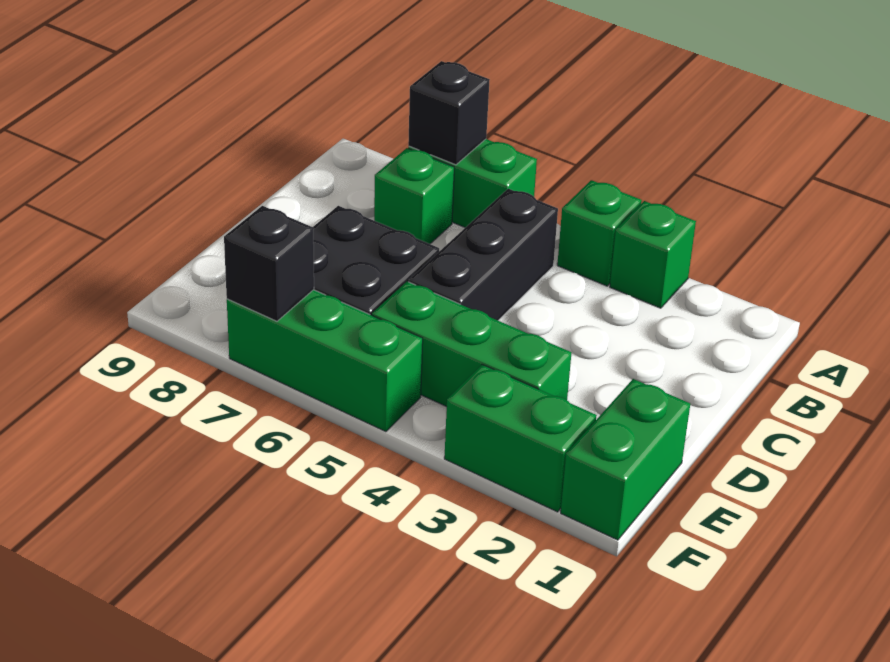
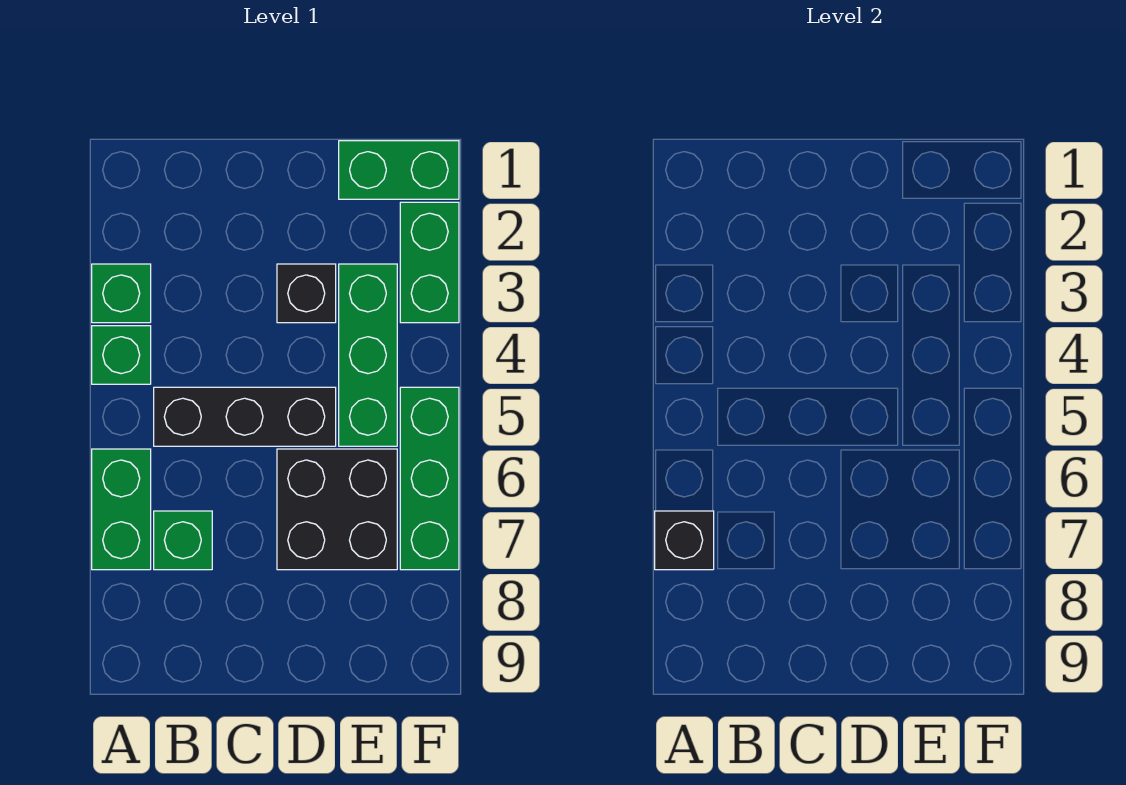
black 1x1 brick [224,206,314,321] -> black 1x1 brick moved to [277,264,336,323]

